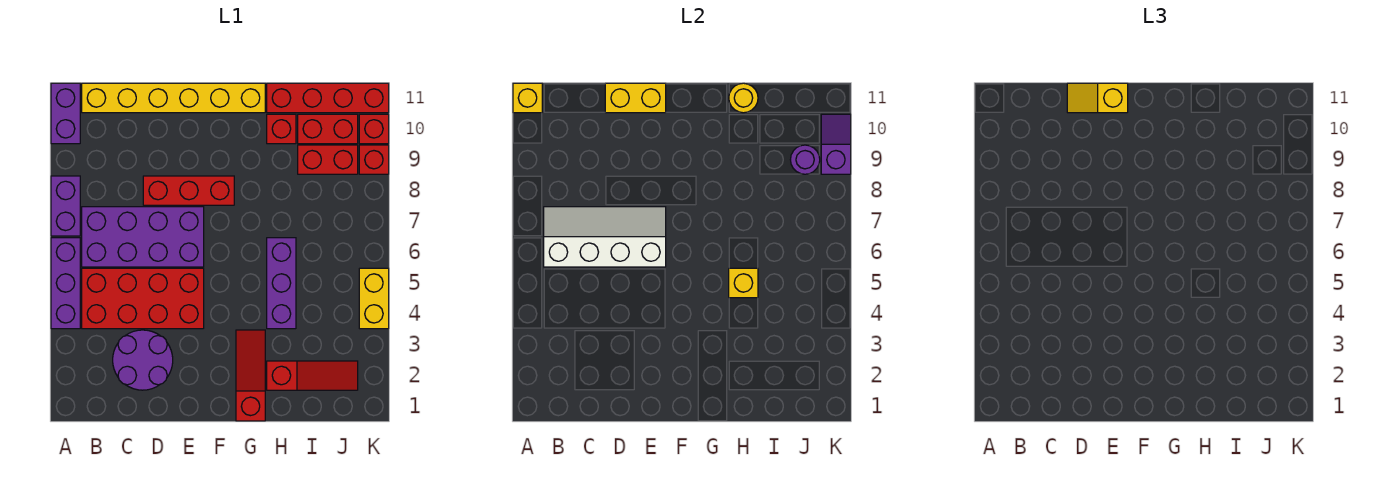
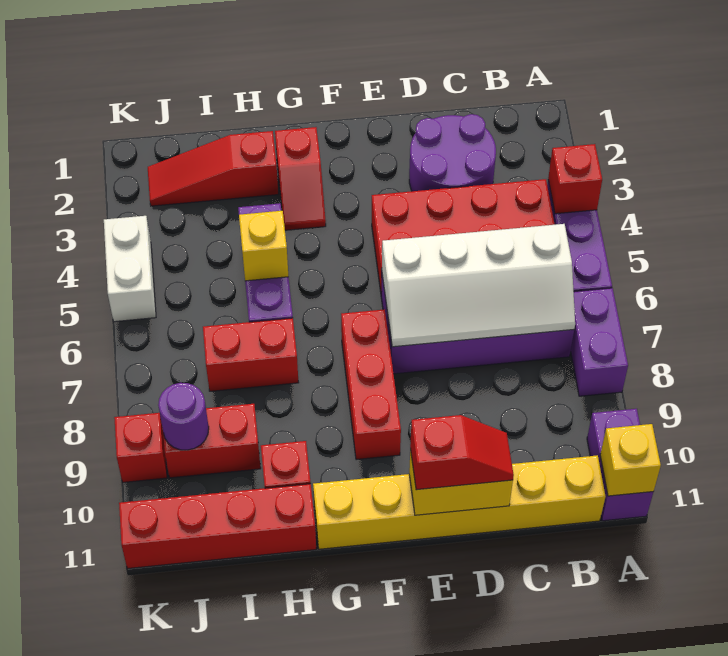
red 1x3 brick [143,176,234,205] -> red 1x3 brick turned to [341,309,401,460]
yellow 1x2 slope [1067,83,1128,113] -> red 1x2 slope [410,415,514,490]
red 1x3 slope [236,330,265,421] -> red 1x2 slope [275,127,326,230]
yellow 1x1 round brick [729,83,758,113] -> none
red 1x2 brick [298,114,358,144] -> red 1x2 brick moved to [203,318,299,391]
yellow 1x2 brick [359,268,389,329] -> white 1x2 brick [104,216,156,322]
purple 1x2 slope [821,114,851,174] -> none
red 1x1 brick [359,114,389,144] -> red 1x1 brick moved to [548,144,602,214]

